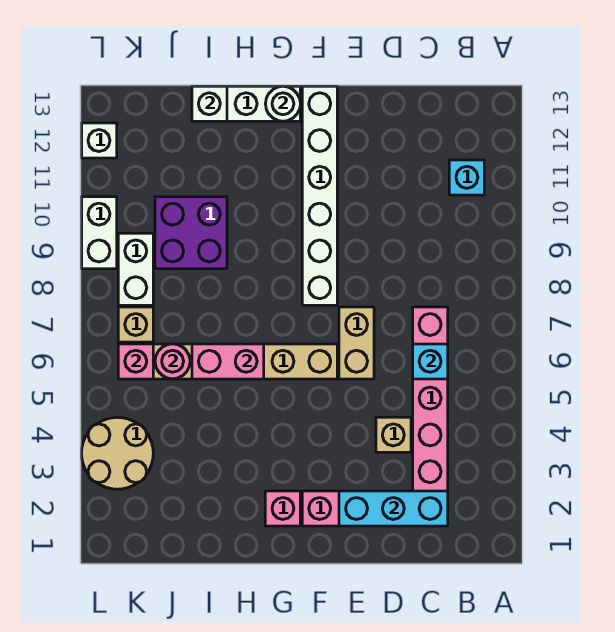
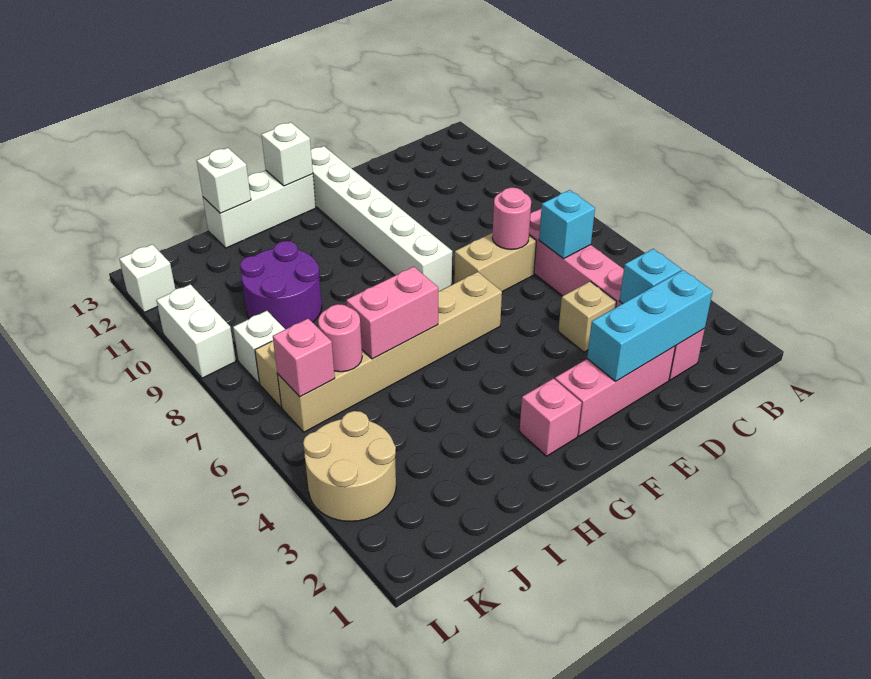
cyan 1x1 brick [449,160,484,195] -> cyan 1x1 brick moved to [619,249,681,304]
none -> pink 1x1 round brick [492,188,531,249]
tan 1x2 brick [339,307,374,379] -> tan 1x2 brick turned to [454,232,536,292]
white 1x1 round brick [266,86,300,121] -> white 1x1 brick [261,122,313,186]
purple 2x2 brick [155,197,227,269] -> purple 2x2 round brick [240,241,322,329]
white 1x2 brick [118,233,153,305] -> white 1x1 brick [233,311,285,383]

